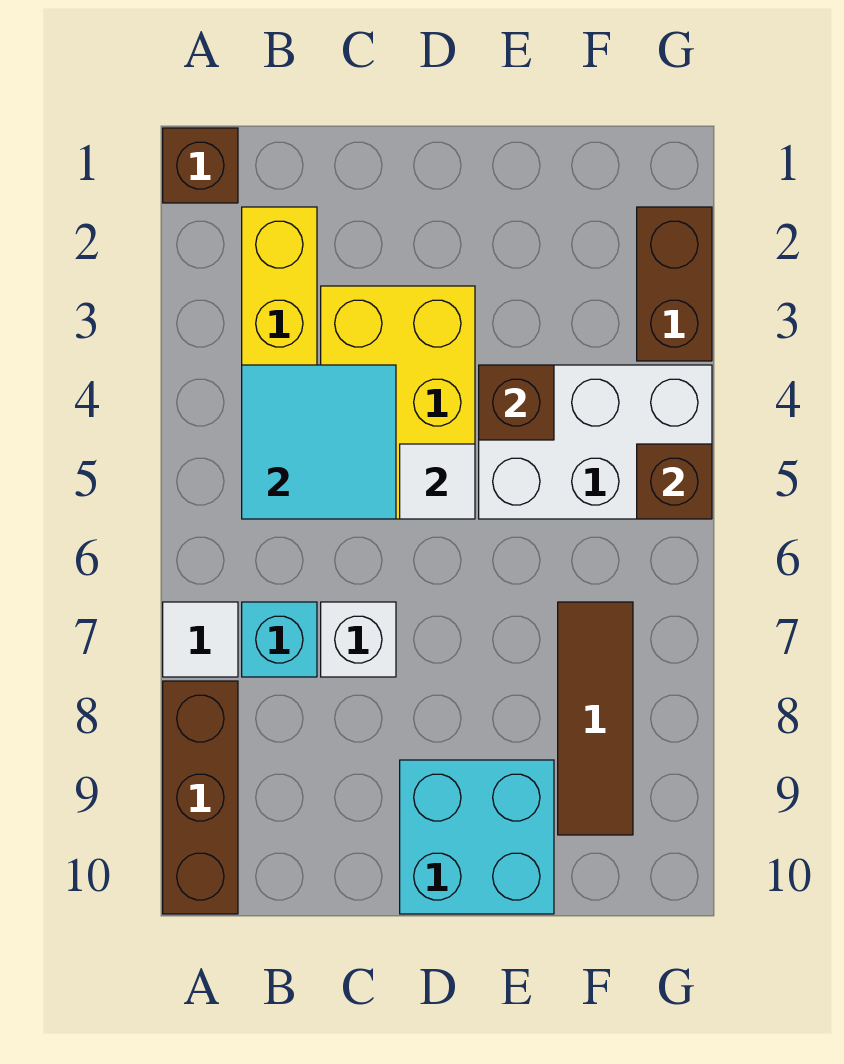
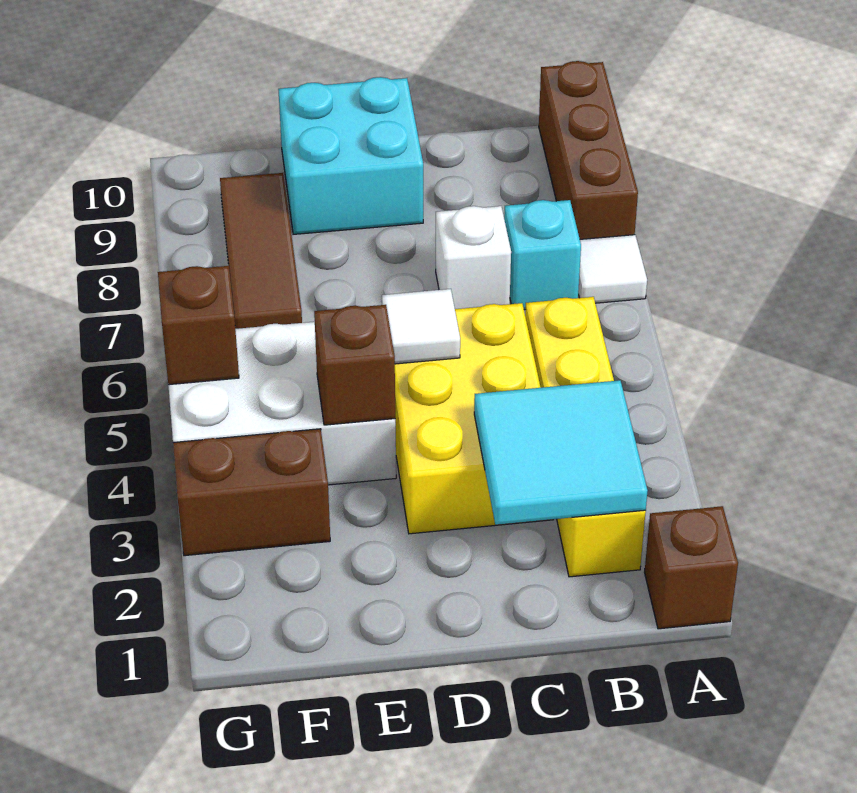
cyan 2x2 tile [242,365,396,519] -> cyan 2x2 tile moved to [474,380,648,525]
brown 1x2 brick [637,207,712,361] -> brown 1x2 brick turned to [173,429,330,556]

